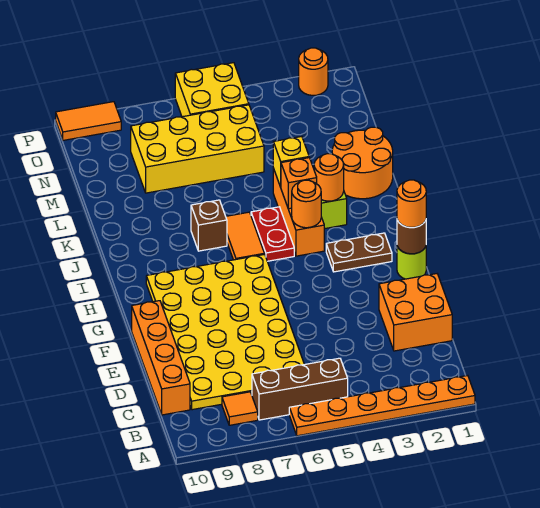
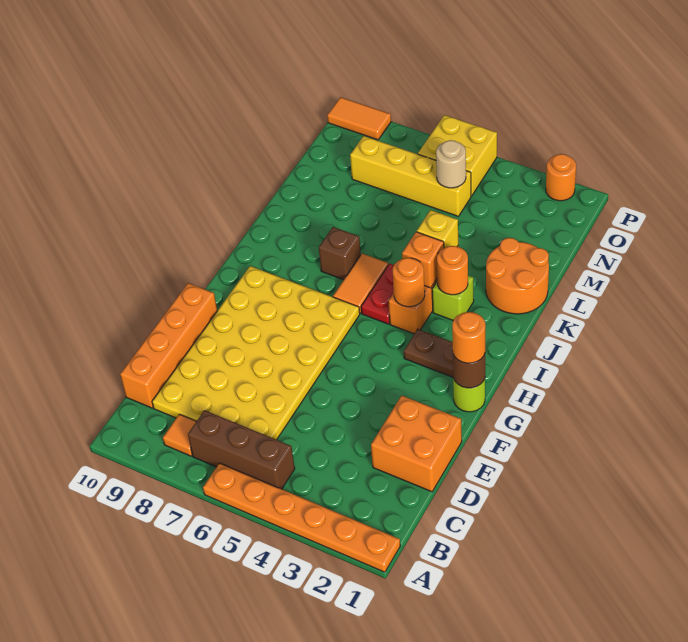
yellow 2x4 brick [131,105,264,193] -> yellow 1x4 brick [350,136,471,216]
none -> tan 1x1 round brick [436,140,466,188]

